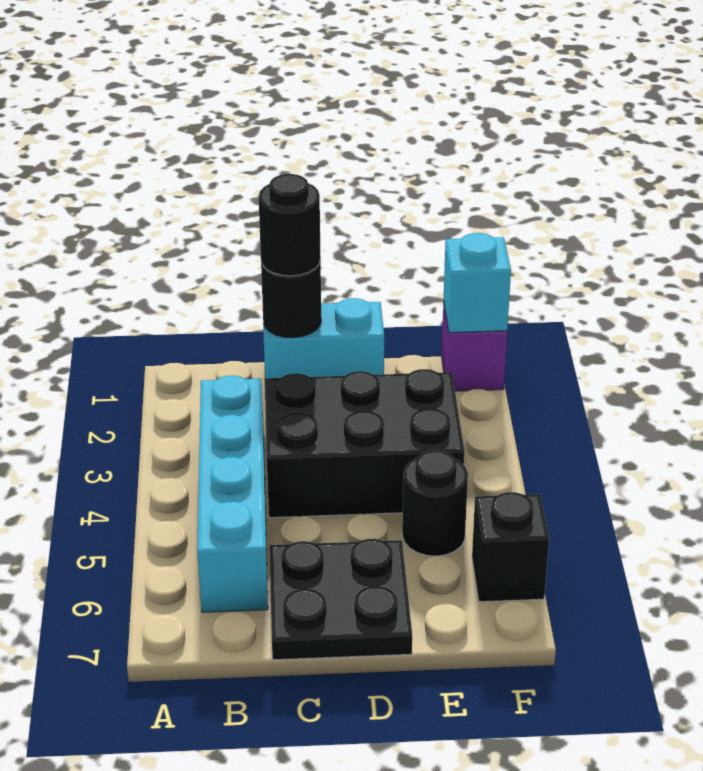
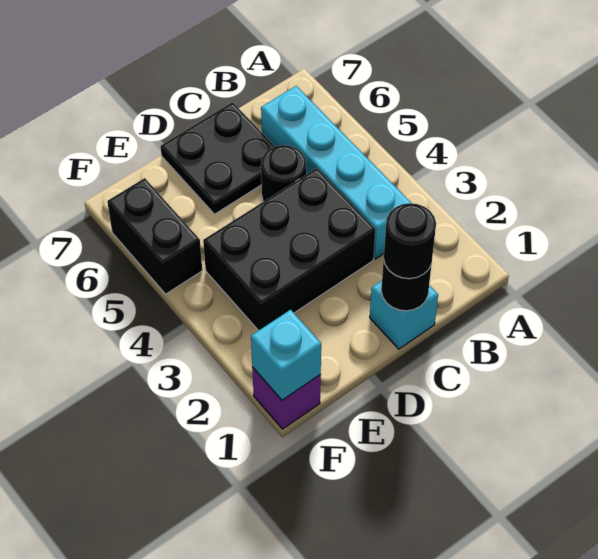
cyan 1x2 brick [263,298,384,378] -> cyan 1x1 brick [370,281,438,349]
black 1x1 round brick [402,450,468,556] -> black 1x1 round brick moved to [261,145,306,202]
black 1x1 brick [472,492,549,602] -> black 1x2 brick [107,178,202,294]

